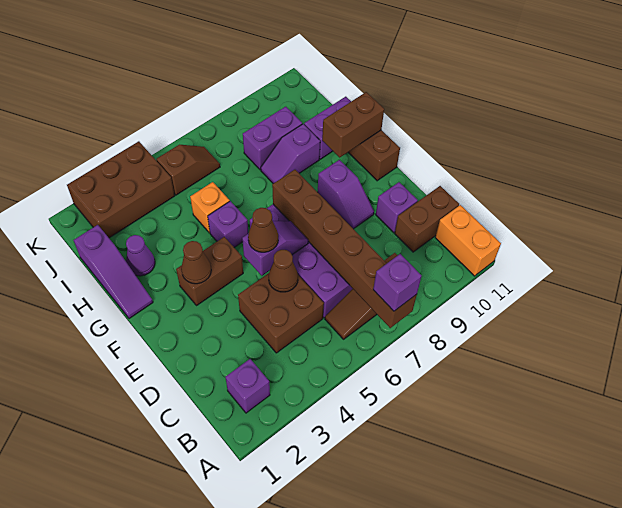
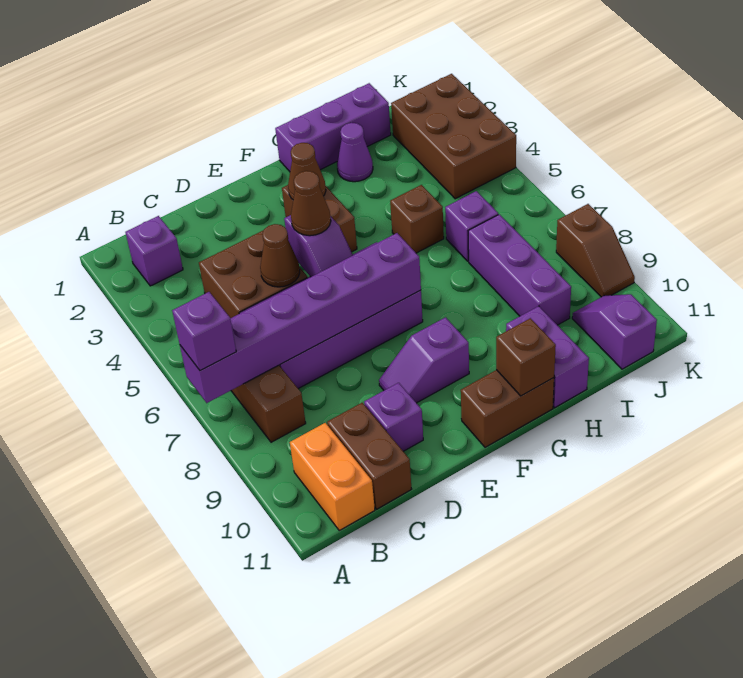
brown 1x6 brick [272,170,417,328] -> purple 1x6 brick [180,233,421,403]
orange 1x2 brick [435,205,501,276] -> orange 1x2 brick turned to [290,423,375,530]
purple 1x3 slope [74,225,153,319] -> purple 1x3 brick [275,83,391,172]
purple 1x1 brick [208,201,248,247] -> purple 1x1 brick moved to [445,191,498,261]
brown 1x2 brick [322,92,384,157] -> brown 1x1 brick [496,318,556,396]
orange 1x1 brick [190,182,230,233] -> brown 1x1 brick [390,185,444,253]
purple 1x2 slope [261,124,320,183] -> purple 1x2 slope moved to [572,294,657,369]
purple 1x2 brick [243,107,302,170] -> purple 1x3 brick [468,214,571,325]
brown 1x2 slope [157,145,220,195] -> brown 1x2 slope moved to [556,204,635,297]

